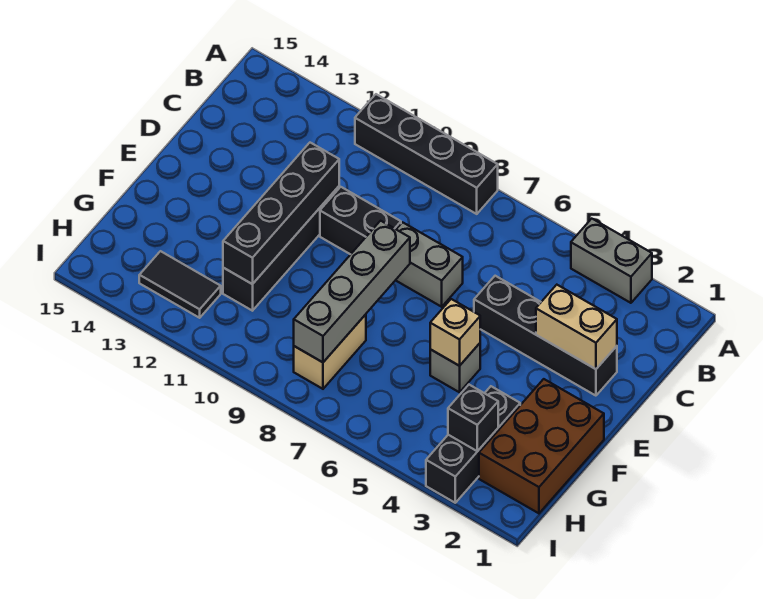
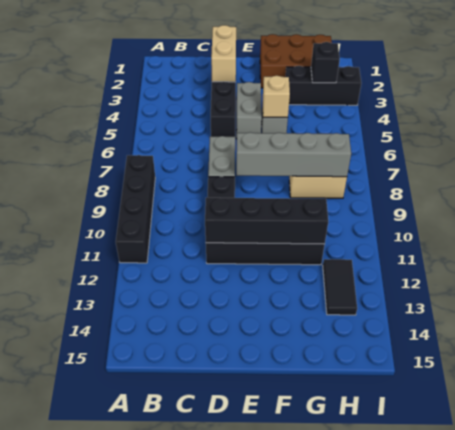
grey 1x2 brick [571,219,652,303] -> grey 1x2 brick moved to [236,82,262,139]

